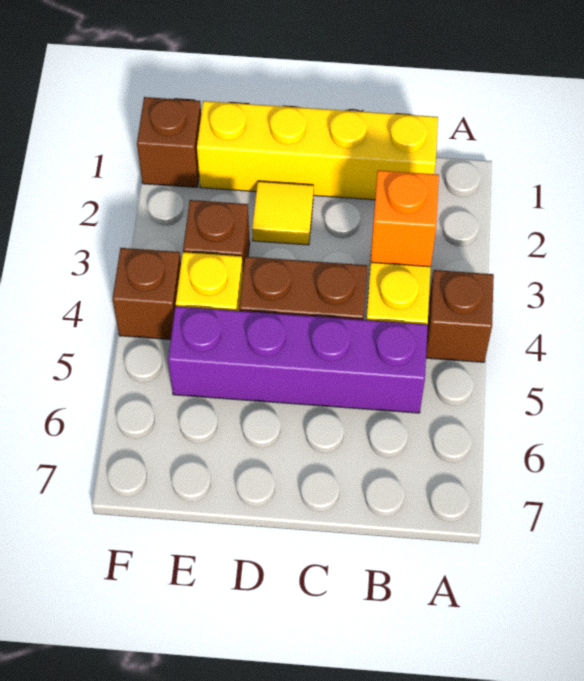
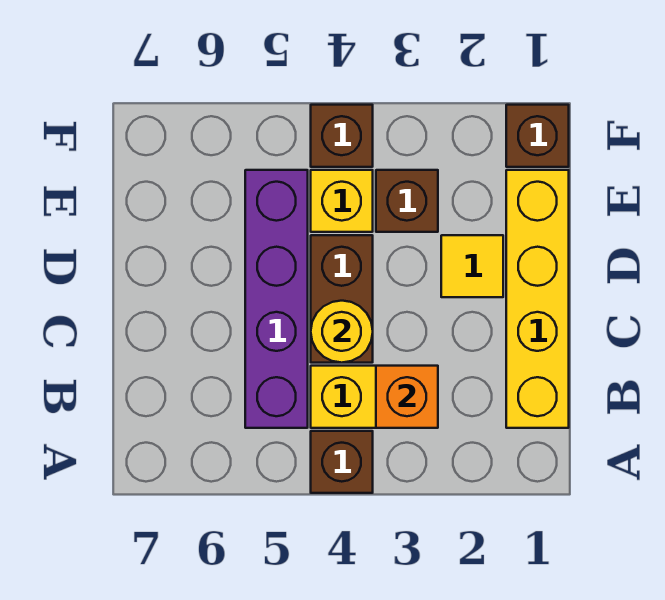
none -> yellow 1x1 round brick [311,301,373,363]

